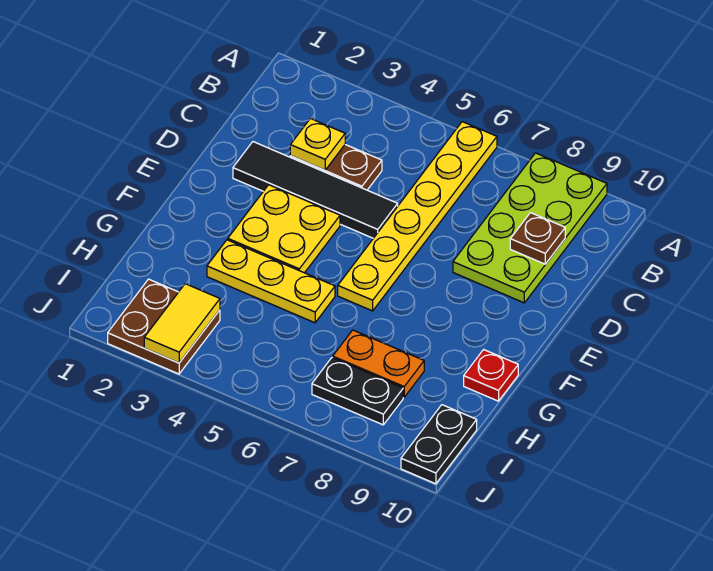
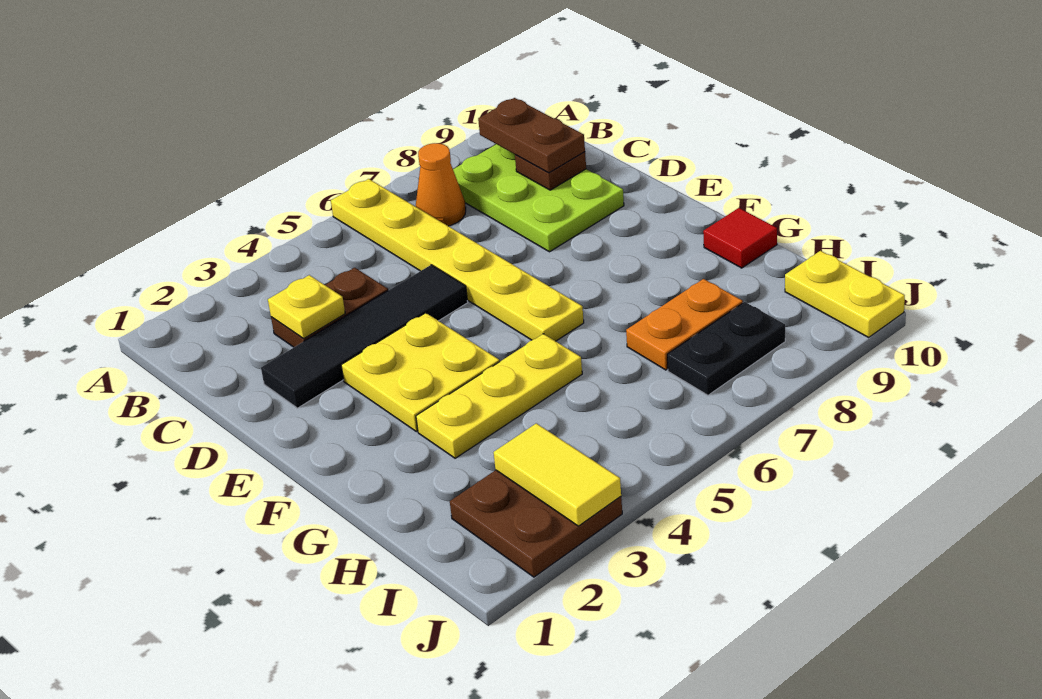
lime 2x4 plate [453,153,607,303] -> lime 2x3 plate [453,144,624,252]
none -> orange 1x1 cone [416,143,466,226]
none -> brown 1x2 plate [478,98,585,173]
red 1x1 plate [464,350,518,401] -> red 1x1 tile [703,208,777,268]
black 1x2 plate [401,405,477,484] -> yellow 1x2 plate [785,251,905,337]

